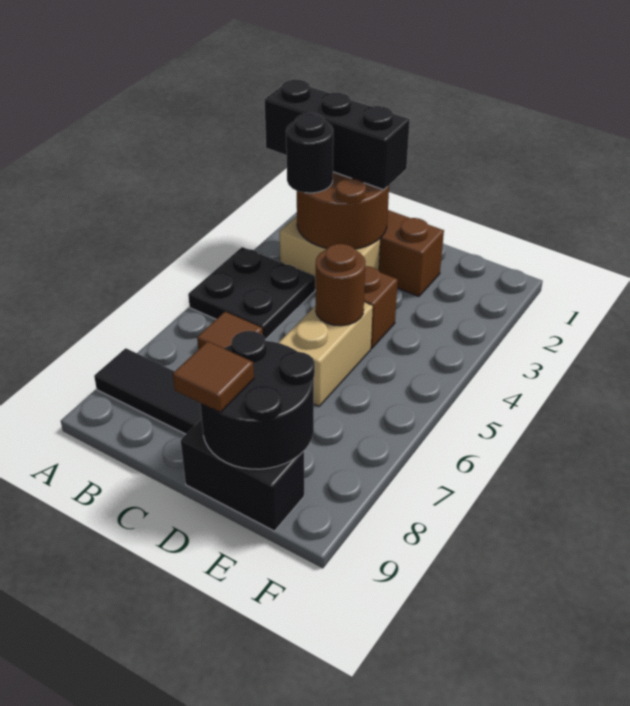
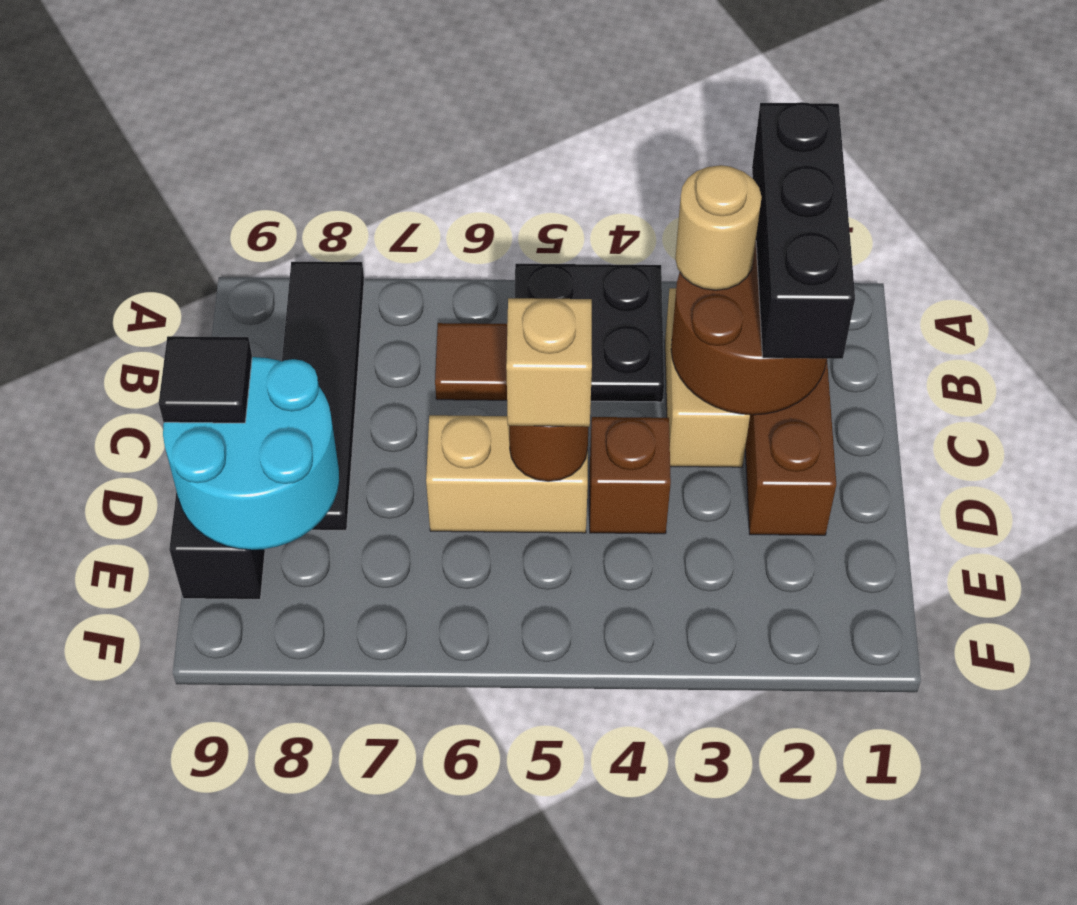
black 1x1 round brick [286,113,333,193] -> tan 1x1 round brick [675,165,762,290]
none -> tan 1x1 brick [506,298,592,427]
black 2x2 round brick [200,331,315,469] -> cyan 2x2 round brick [163,357,339,550]
brown 1x1 tile [173,341,254,412] -> black 1x1 tile [159,336,252,423]

